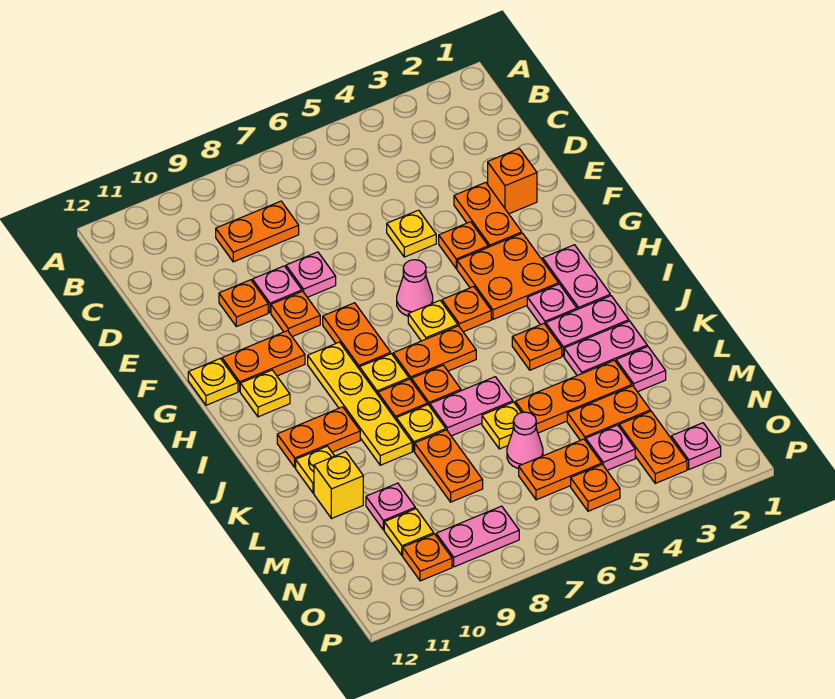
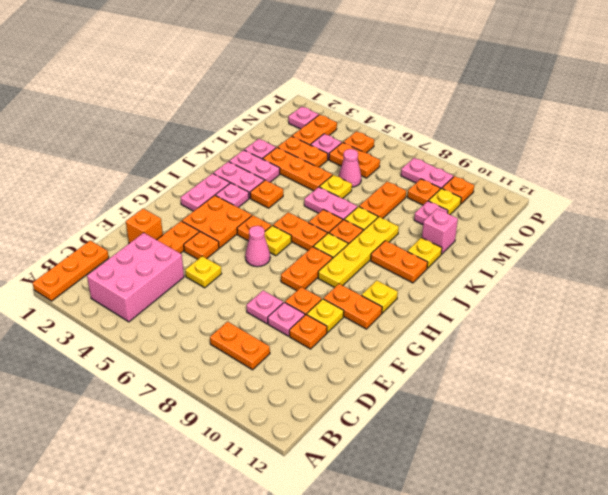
none -> orange 1x3 plate [33,241,109,301]
none -> pink 2x3 brick [87,233,184,322]
yellow 1x1 plate [188,359,238,405] -> yellow 1x1 plate moved to [307,299,344,333]
yellow 1x1 brick [314,452,363,519] -> pink 1x1 brick [422,209,458,254]
none -> orange 1x1 plate [407,179,440,205]

